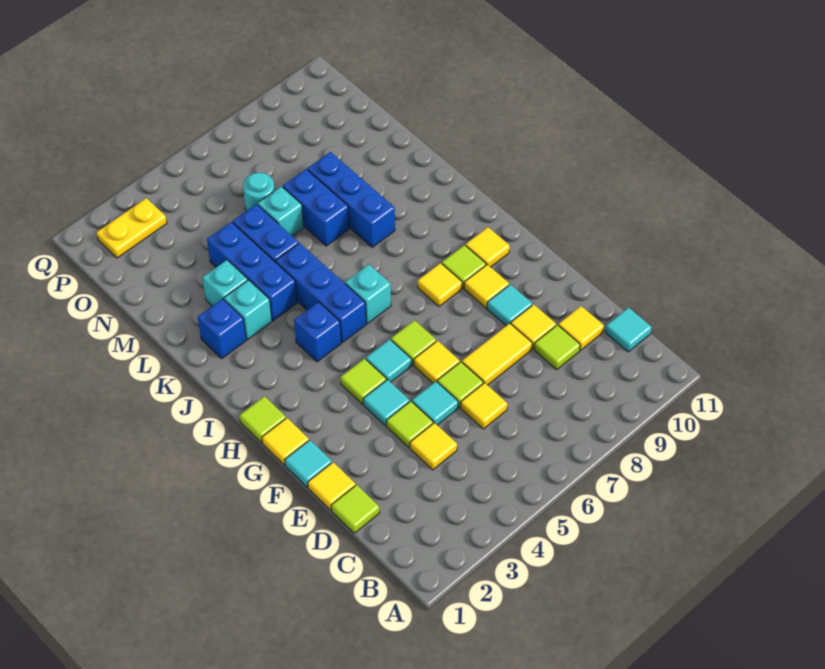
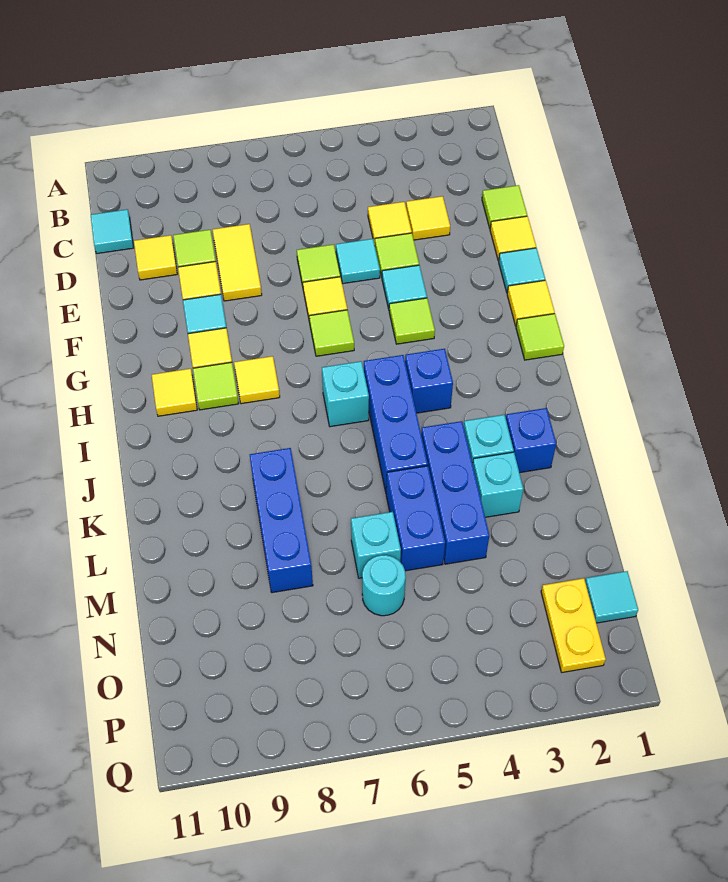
yellow 1x1 tile [461,383,507,429] -> yellow 1x1 tile moved to [406,196,450,240]
yellow 1x2 tile [462,323,532,385] -> yellow 1x2 tile turned to [213,224,262,301]
cyan 1x1 tile [366,339,412,382] -> cyan 1x1 tile moved to [585,571,638,623]
blue 1x2 brick [283,169,349,246] -> none
yellow 1x2 plate [96,198,167,258] -> yellow 1x2 plate turned to [541,578,606,672]

